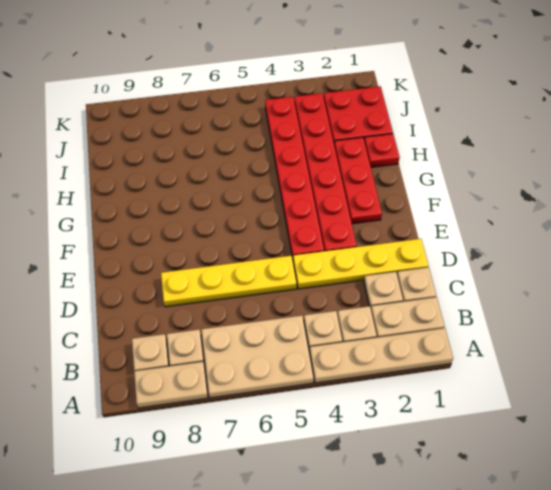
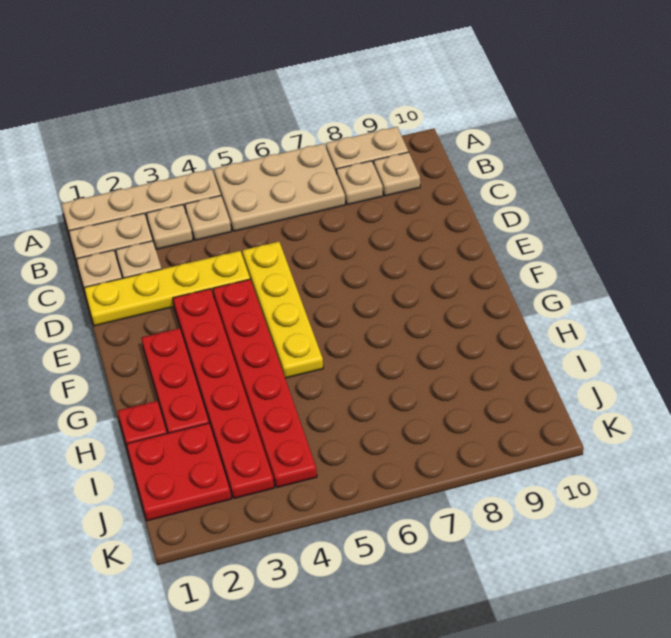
yellow 1x4 plate [161,256,297,307] -> yellow 1x4 plate turned to [242,242,323,378]

